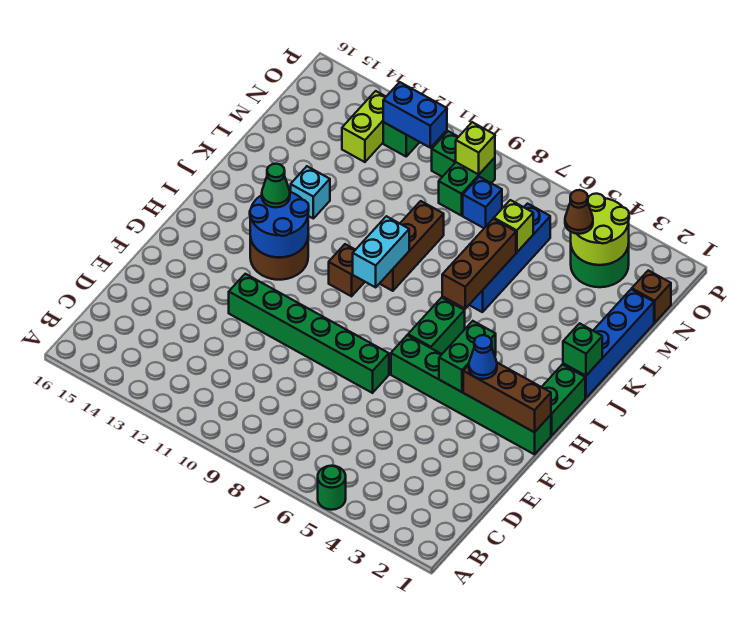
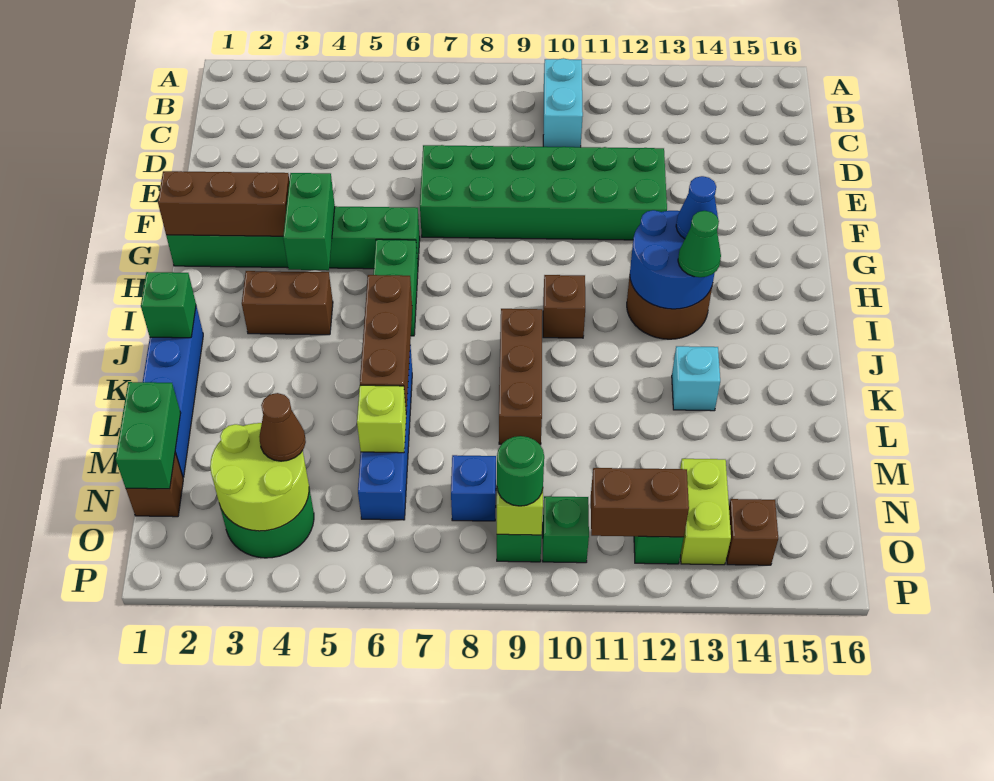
green 1x1 round brick [318,466,346,510] -> green 1x1 round brick moved to [497,436,544,506]
green 1x6 brick [229,274,389,393] -> green 2x6 brick [420,145,667,240]
blue 1x1 cone [469,335,497,379] -> blue 1x1 cone moved to [676,176,718,239]
green 1x2 brick [542,364,585,436] -> green 1x2 brick moved to [115,382,181,489]
none -> brown 1x2 brick [242,271,333,335]
cyan 1x2 brick [353,216,409,287] -> cyan 1x2 brick moved to [543,58,583,147]
blue 1x2 brick [383,82,447,148] -> brown 1x2 brick [591,468,689,537]
none -> brown 1x1 brick [727,499,778,565]

